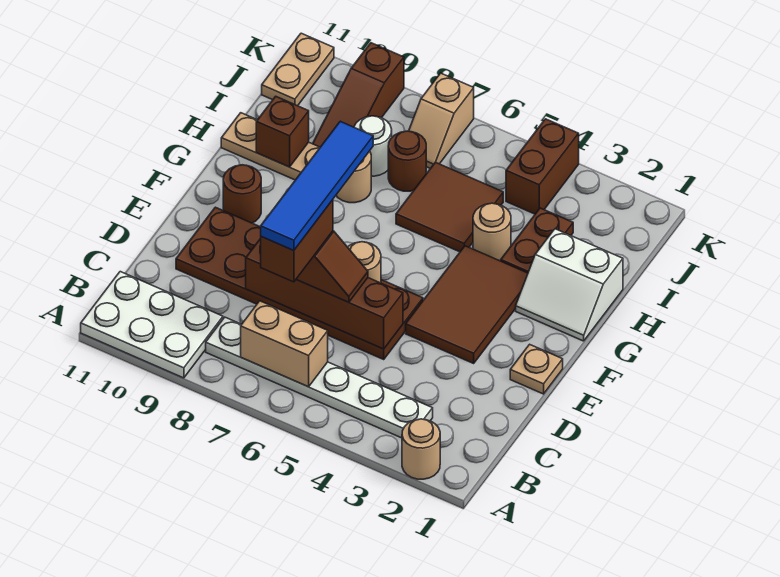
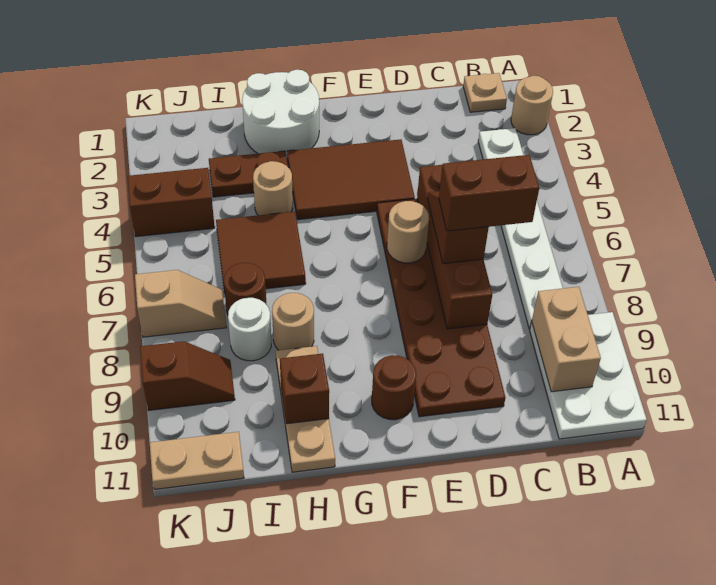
tan 1x2 brick [241,301,328,387] -> tan 1x2 brick moved to [532,287,601,392]
blue 1x4 tile [261,121,373,251] -> none
tan 1x1 plate [510,344,563,394] -> tan 1x1 plate moved to [463,73,507,112]
white 2x2 slope [516,229,623,341] -> white 2x2 round brick [242,70,319,158]
brown 1x3 slope [313,43,404,147] -> brown 1x2 slope [140,341,235,410]

